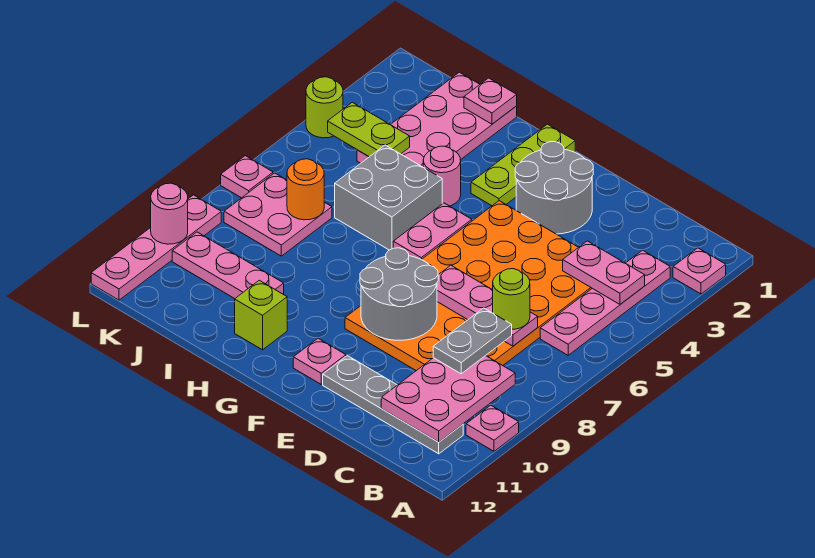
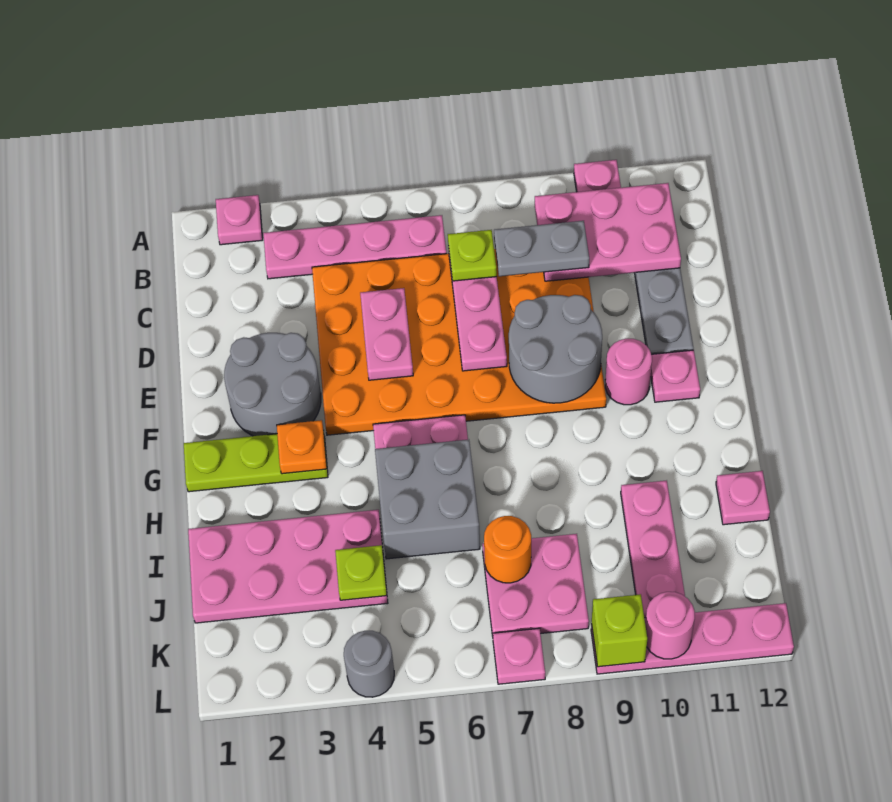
pink 1x2 plate [563,241,645,304] -> pink 1x2 plate moved to [360,288,413,380]
lime 1x1 round brick [493,269,530,329] -> lime 1x1 plate [448,230,497,281]
none -> orange 1x1 plate [277,420,327,474]
pink 1x1 round brick [423,146,461,206] -> pink 1x1 round brick moved to [605,339,652,405]
lime 1x1 brick [235,280,287,350] -> lime 1x1 brick moved to [592,594,647,667]
pink 1x1 plate [464,78,517,124] -> pink 1x1 plate moved to [716,471,770,525]
lime 1x2 plate [328,102,410,157] -> lime 1x1 plate [335,545,387,600]
lime 1x1 round brick [306,77,343,138] -> grey 1x1 round brick [344,631,394,697]

